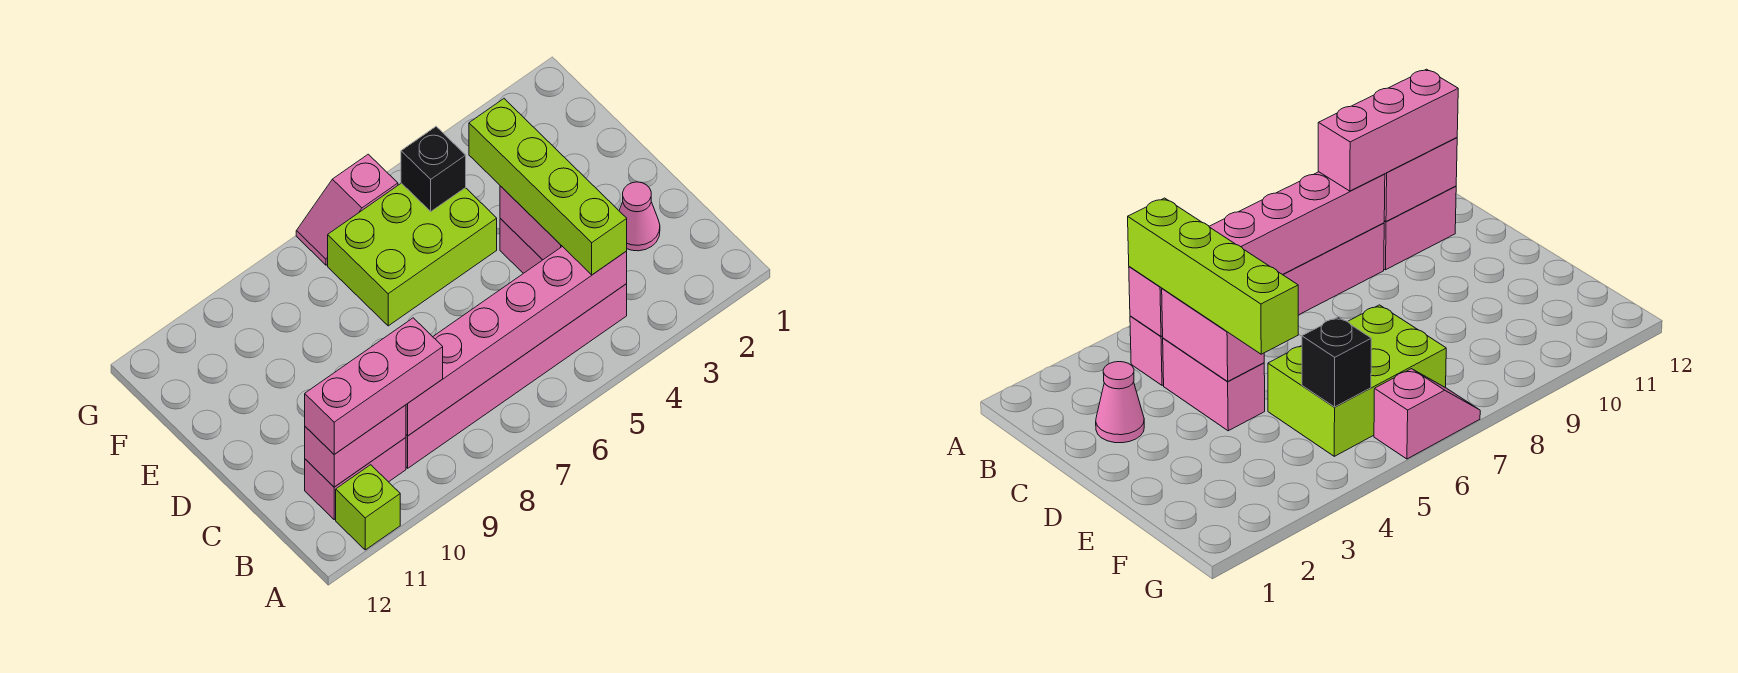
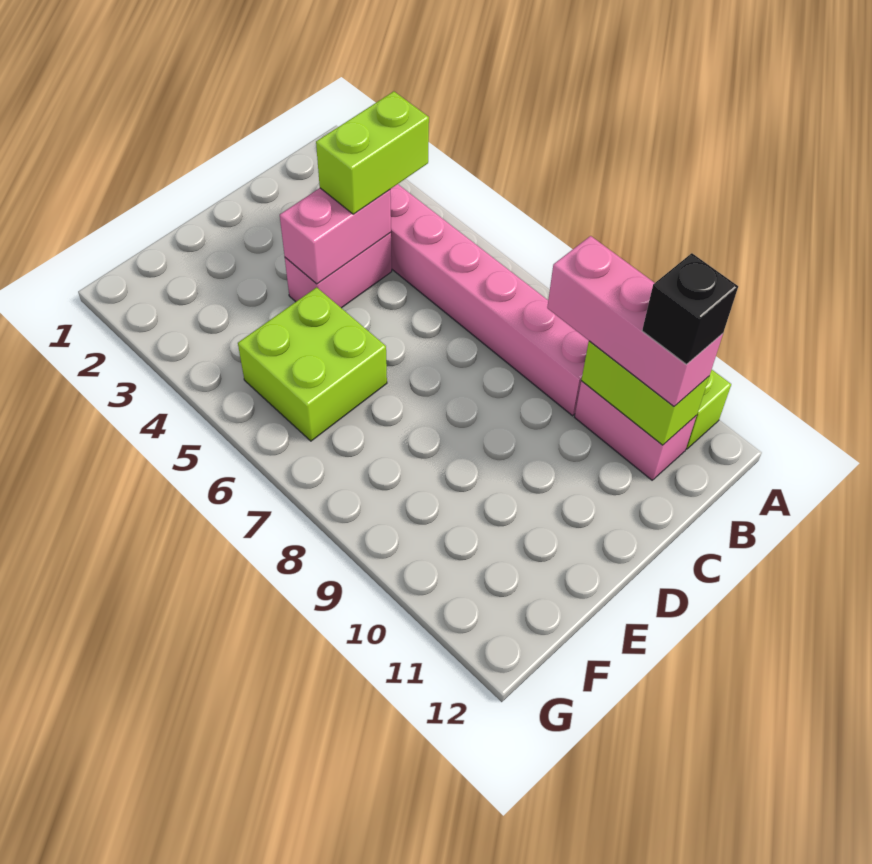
pink 1x6 brick [406,246,627,436] -> none
lime 1x4 brick [469,99,627,275] -> lime 1x2 brick [316,91,429,214]
pink 1x2 brick [305,405,406,487] -> lime 1x2 brick [581,341,709,445]
pink 1x1 cone [619,182,660,251] -> none
lime 2x3 brick [328,183,497,326] -> lime 2x2 brick [238,287,387,441]
black 1x1 brick [401,127,466,211] -> black 1x1 brick moved to [642,253,738,364]
pink 1x2 slope [296,154,398,265] -> none

